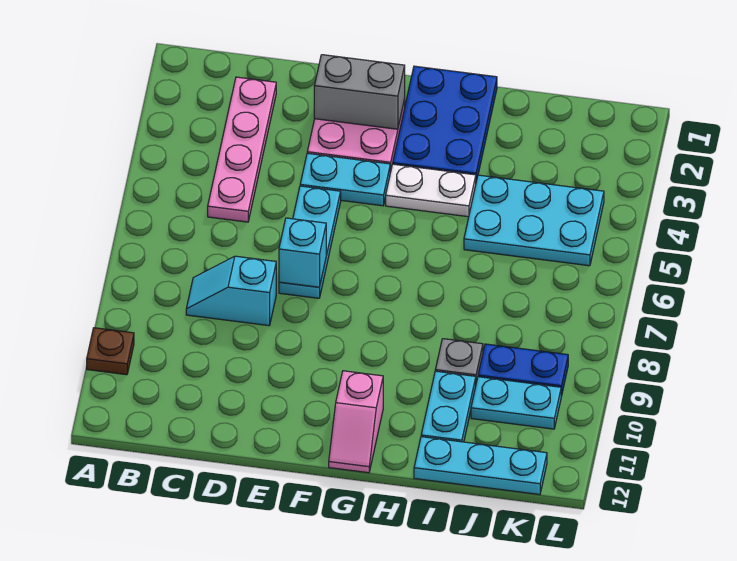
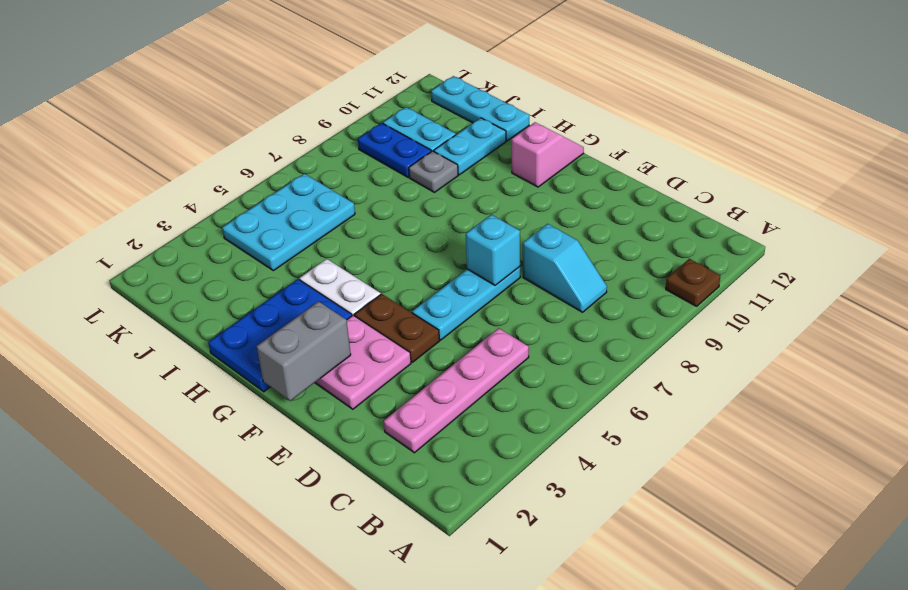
grey 1x2 brick [314,55,405,129] -> grey 1x2 brick turned to [257,301,351,401]
cyan 1x2 plate [300,153,390,206] -> brown 1x2 plate [355,294,439,362]
cyan 2x3 plate [464,175,604,266] -> cyan 2x3 plate turned to [222,174,355,271]

